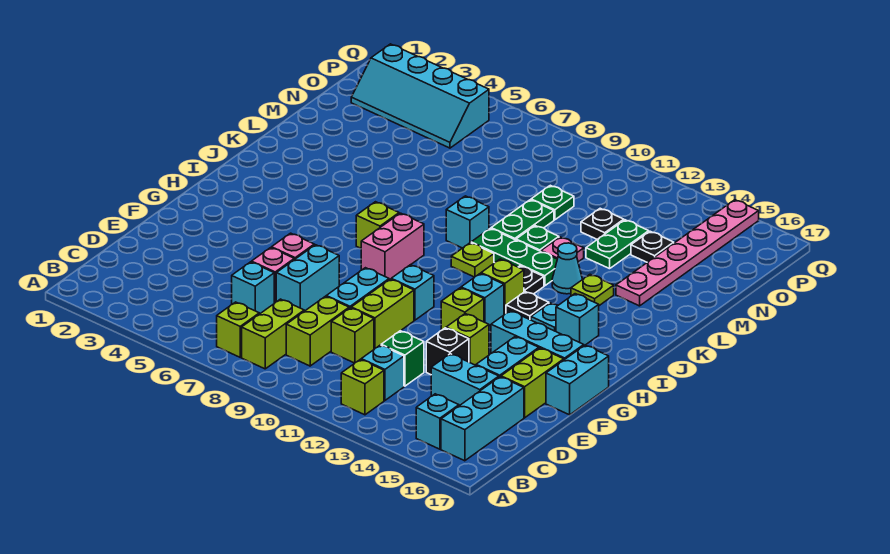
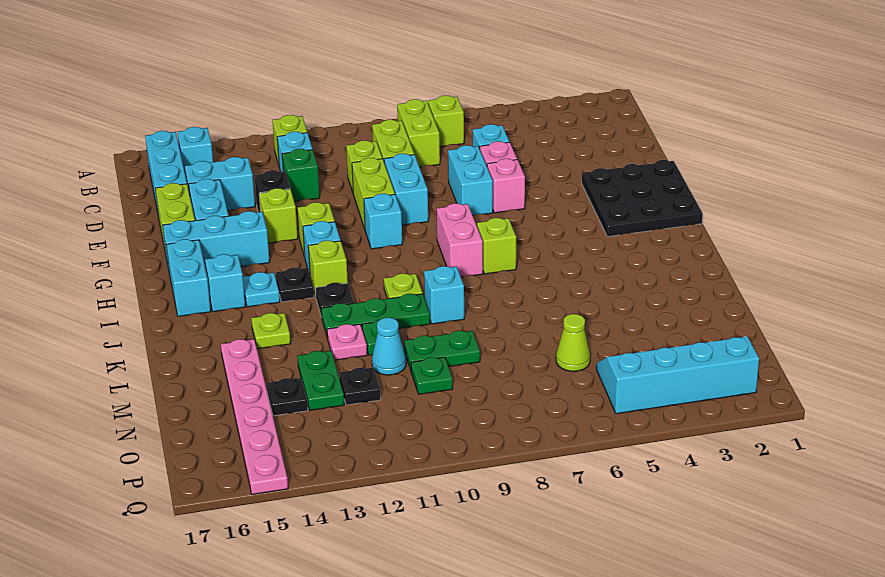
none -> black 3x3 plate [582,160,703,237]
cyan 1x2 brick [546,345,609,415] -> cyan 1x2 brick moved to [166,239,211,316]
cyan 1x1 cone [552,243,582,294] -> cyan 1x1 cone moved to [372,318,406,375]
green 1x2 plate [491,200,554,240] -> green 1x2 plate turned to [404,331,480,370]
none -> lime 1x1 cone [556,314,590,371]

